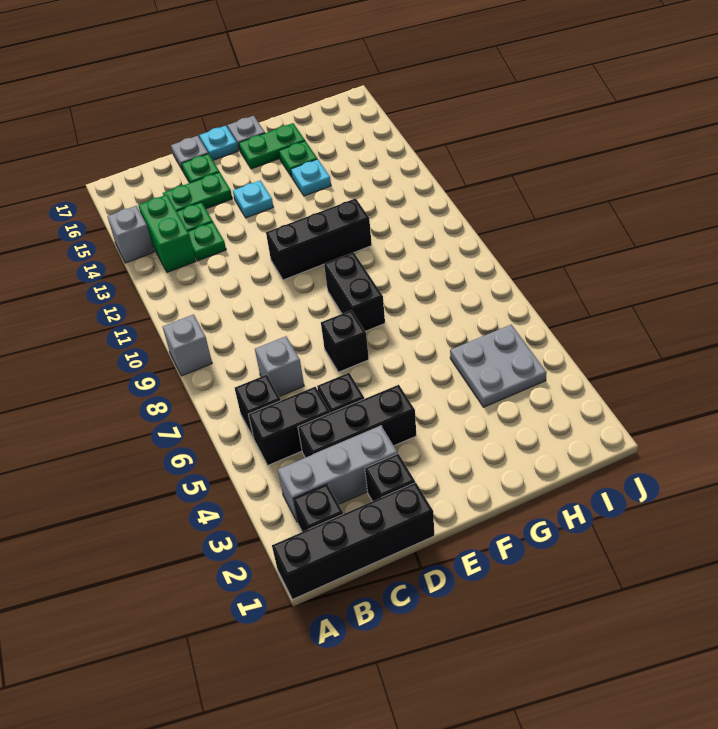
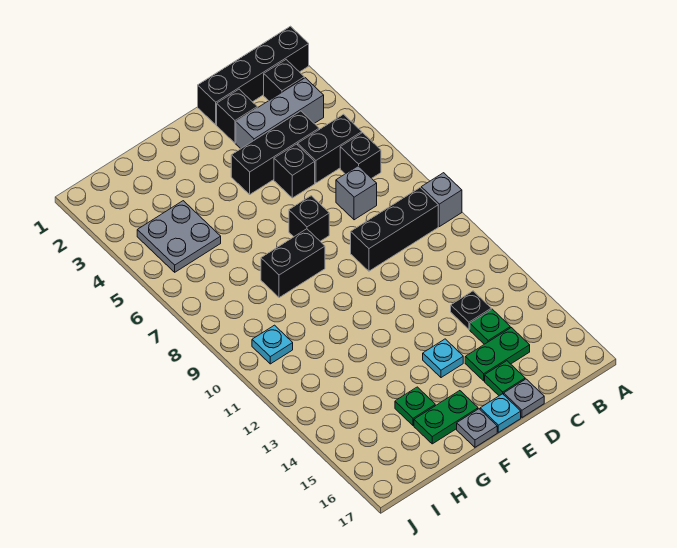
grey 1x1 brick [107,206,154,263] -> none
green 1x2 brick [138,195,196,272] -> none
green 1x1 plate [188,222,226,261] -> black 1x1 plate [451,291,491,329]
black 1x3 brick [266,198,372,280] -> black 1x3 brick moved to [351,188,438,271]
black 1x2 brick [324,252,385,331] -> black 1x2 brick turned to [261,229,325,298]
cyan 1x1 plate [291,159,331,196] -> cyan 1x1 plate moved to [252,325,293,364]

